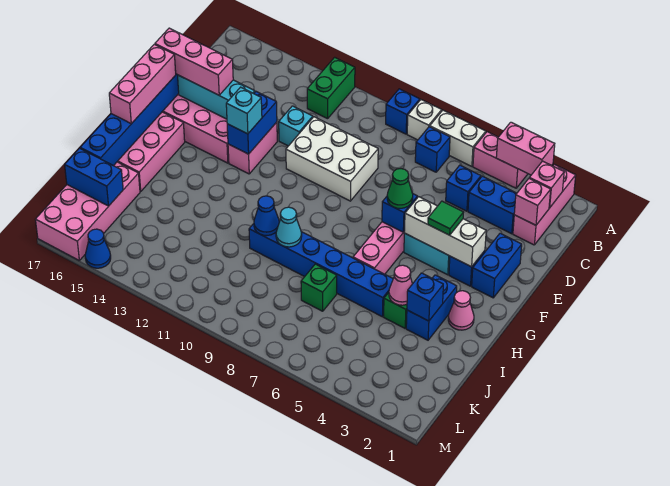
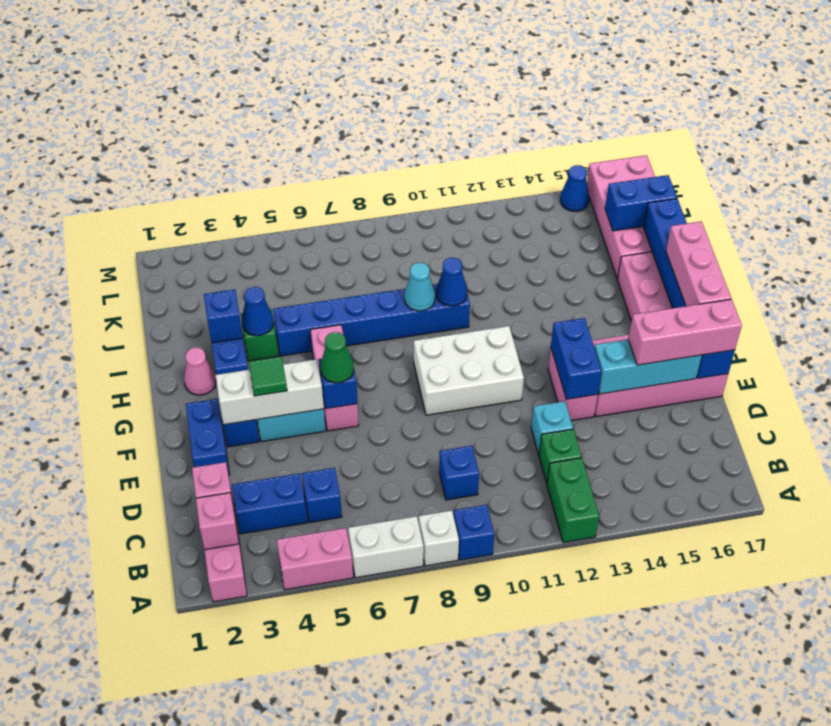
pink 1x2 brick [496,122,555,175] -> none
blue 1x1 brick [415,127,450,172] -> blue 1x1 brick moved to [439,446,479,500]
white 2x3 brick [286,117,378,201] -> white 2x3 brick moved to [414,326,524,415]
cyan 1x1 brick [226,87,262,134] -> none
pink 1x1 cone [389,265,412,305] -> blue 1x1 cone [242,287,274,336]
green 1x1 brick [301,264,337,311] -> green 1x1 brick moved to [539,429,582,483]

